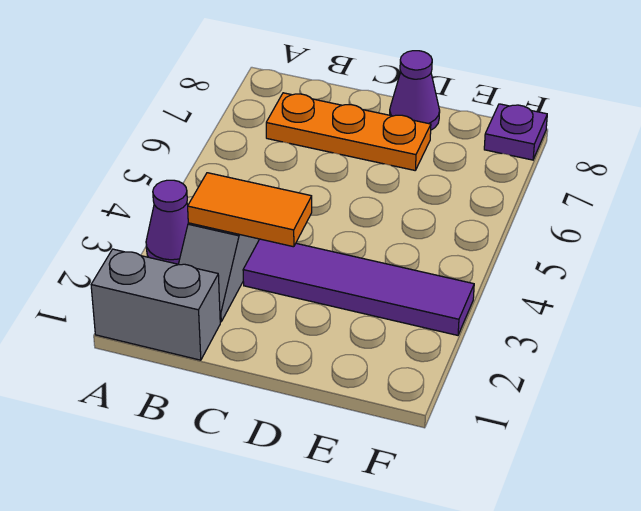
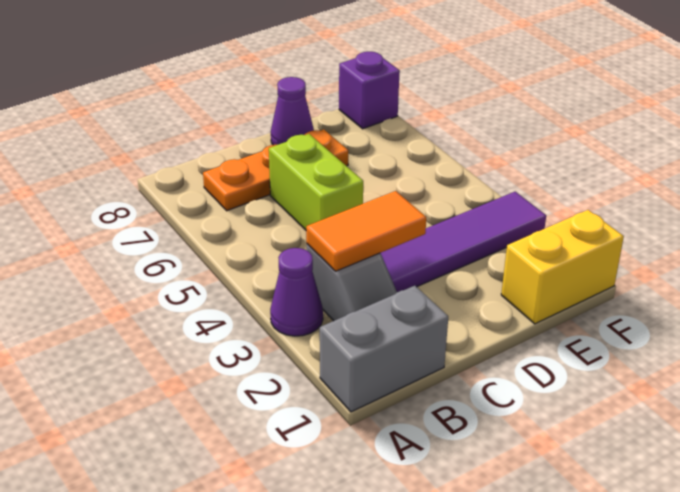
none -> lime 1x2 brick [269,134,363,230]
none -> yellow 1x2 brick [501,210,624,324]
purple 1x1 plate [484,104,547,160] -> purple 1x1 brick [339,52,400,129]

